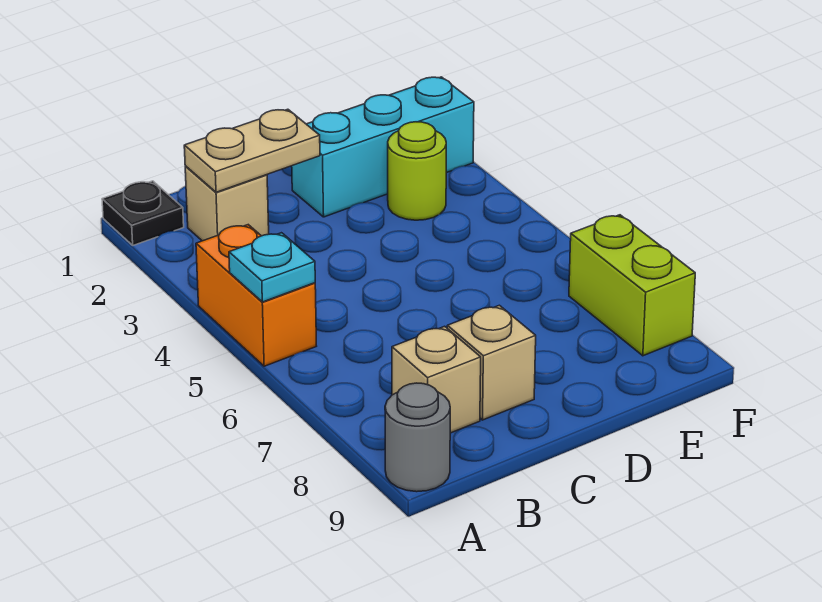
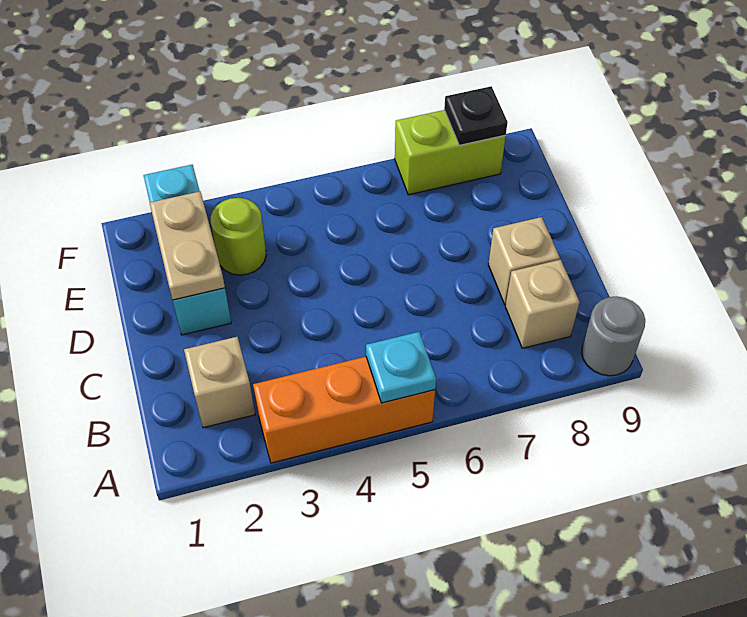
black 1x1 plate [102,181,184,245] -> black 1x1 plate moved to [444,86,508,145]
orange 1x2 brick [196,225,316,366] -> orange 1x3 brick [253,357,435,463]
tan 1x2 plate [184,109,320,192] -> tan 1x2 plate moved to [150,192,225,300]

